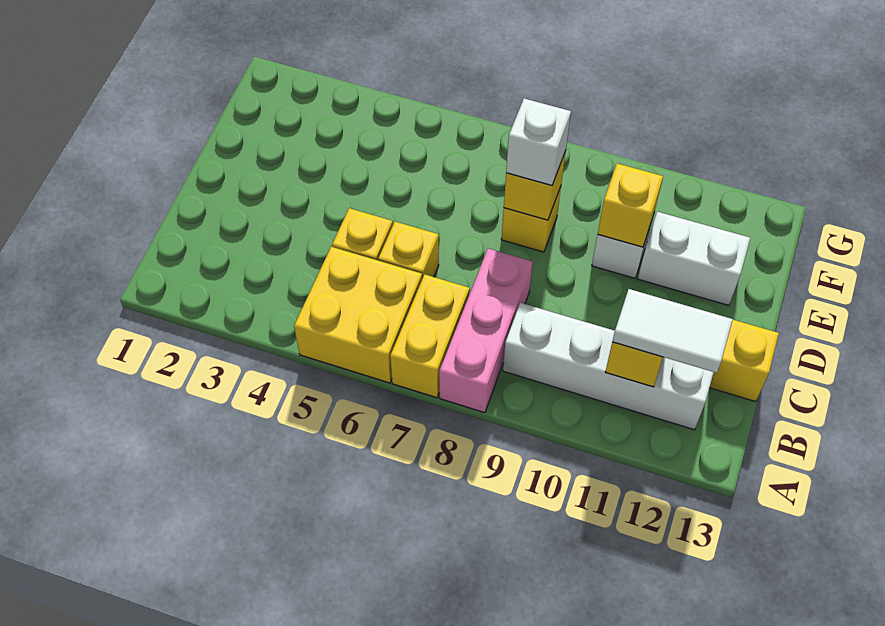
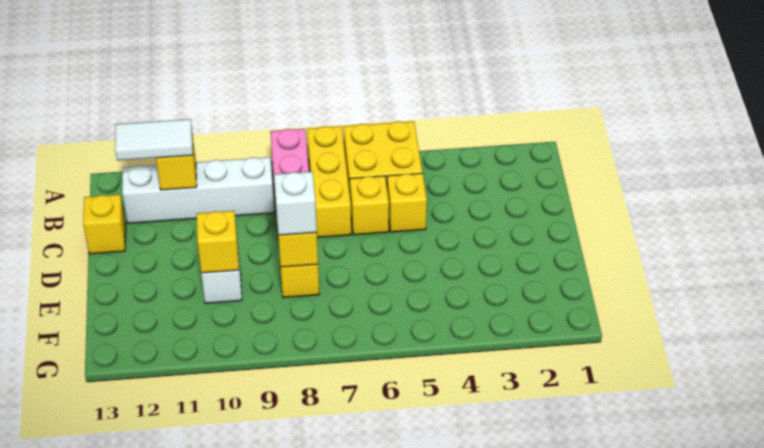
yellow 1x2 brick [390,274,470,398] -> yellow 1x3 brick [307,126,351,237]
white 1x2 brick [638,212,750,305] -> none

